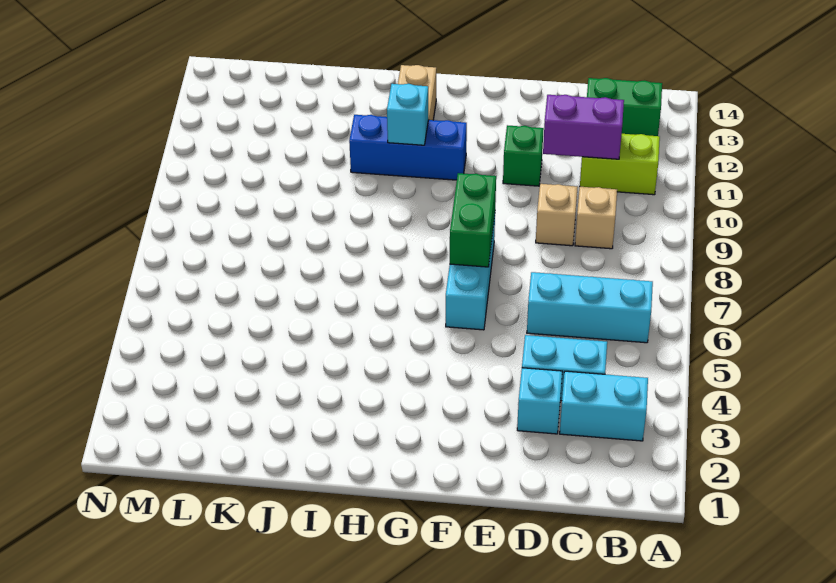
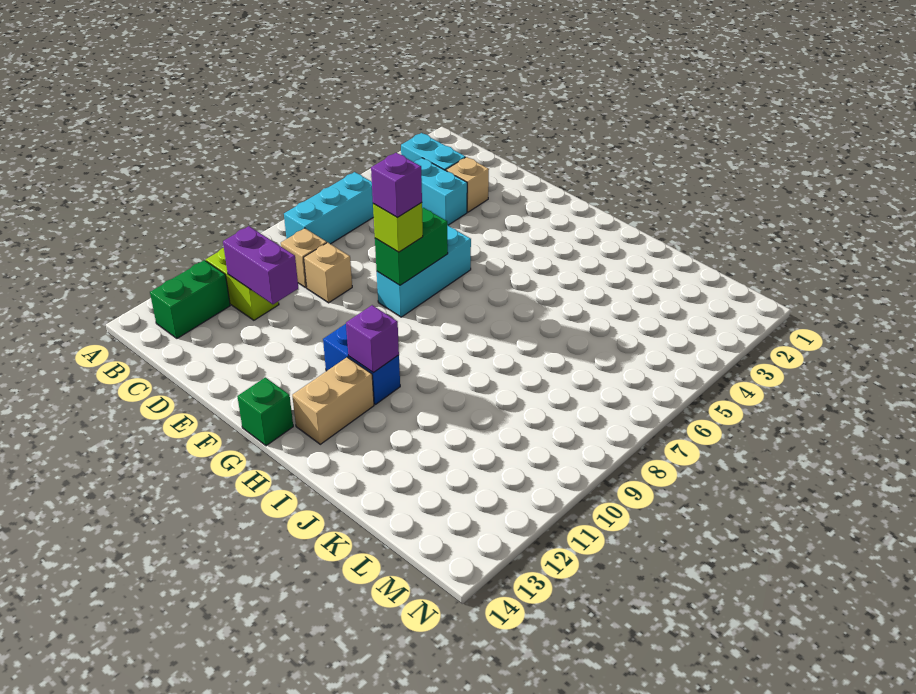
cyan 1x3 brick [527,272,653,343] -> cyan 1x3 brick turned to [284,172,374,244]
green 1x2 brick [587,78,662,136] -> green 1x2 brick turned to [150,260,230,338]
cyan 1x1 brick [517,368,562,434] -> tan 1x1 brick [446,157,489,212]
green 1x1 brick [503,125,544,186] -> green 1x1 brick moved to [237,377,293,446]
none -> lime 1x1 brick [373,203,423,252]
none -> purple 1x1 brick [371,153,422,218]
blue 1x3 brick [349,115,467,180] -> blue 1x2 brick [323,324,400,404]
cyan 1x1 brick [387,84,428,145] -> purple 1x1 brick [346,305,399,373]

